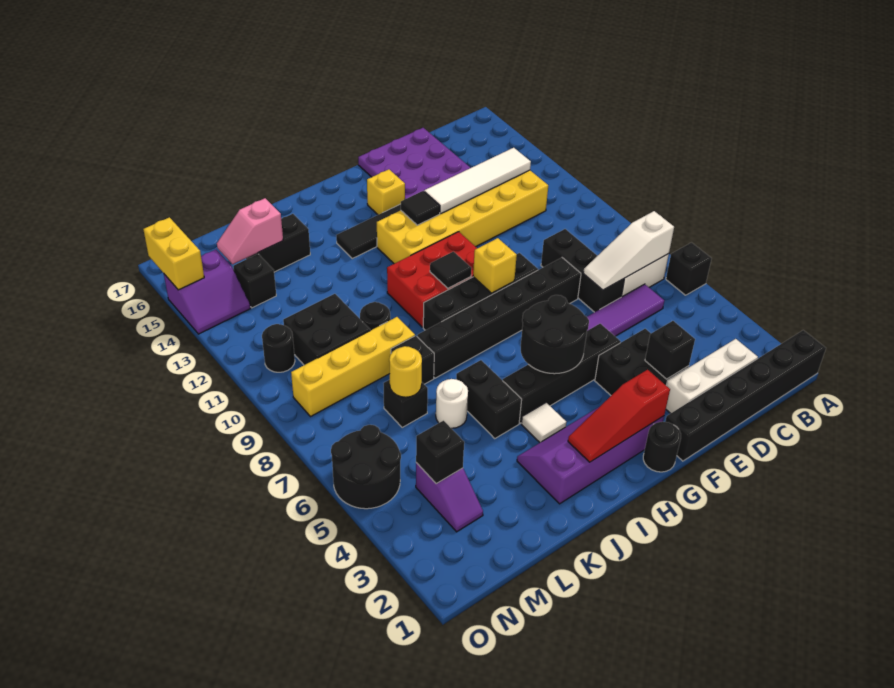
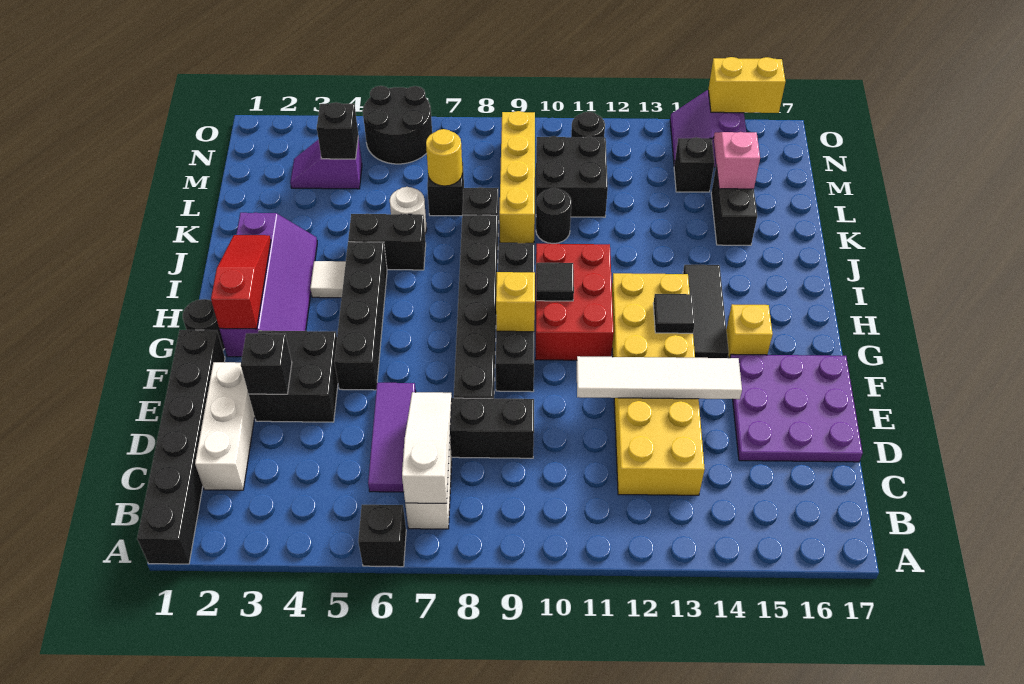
white 1x4 tile [424,148,531,213] -> white 1x4 tile turned to [577,356,742,399]
black 2x2 round brick [521,295,589,374] -> none

